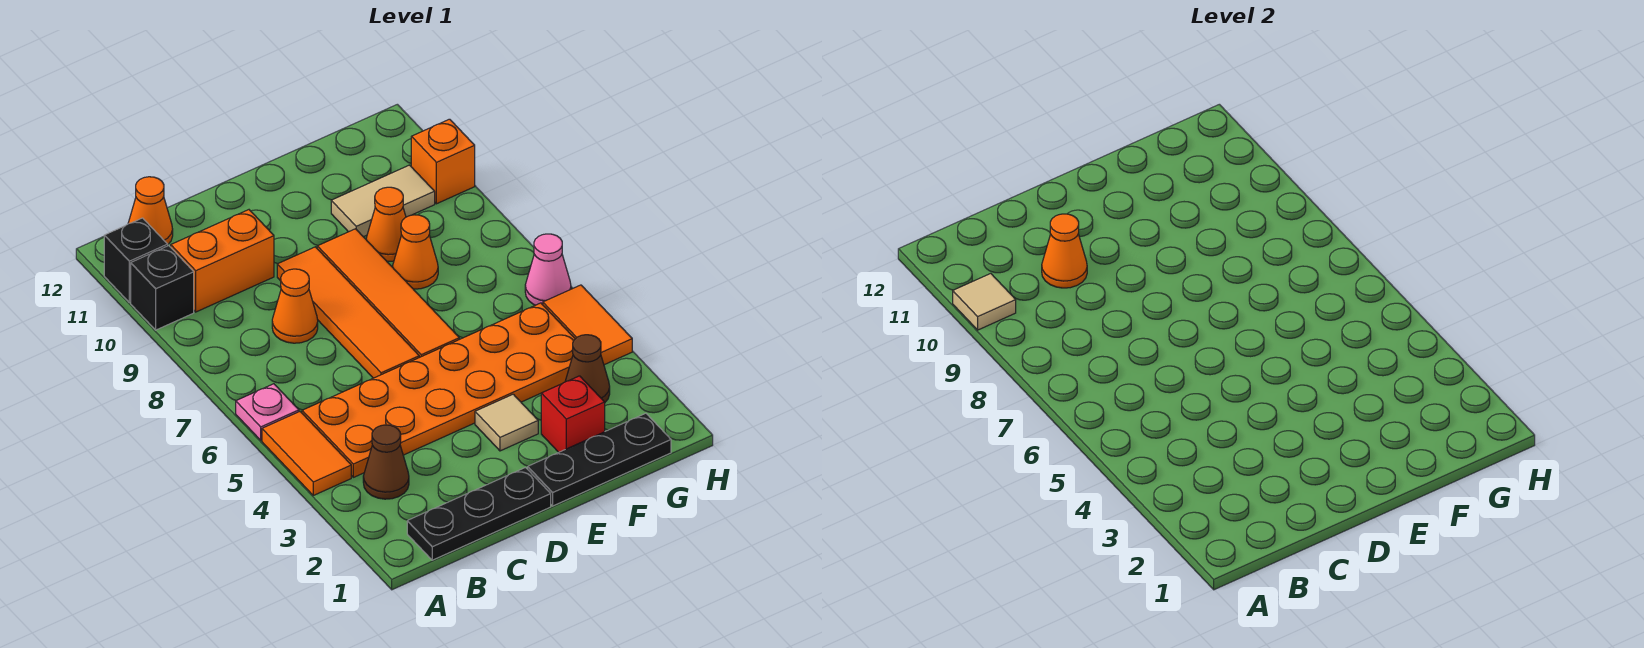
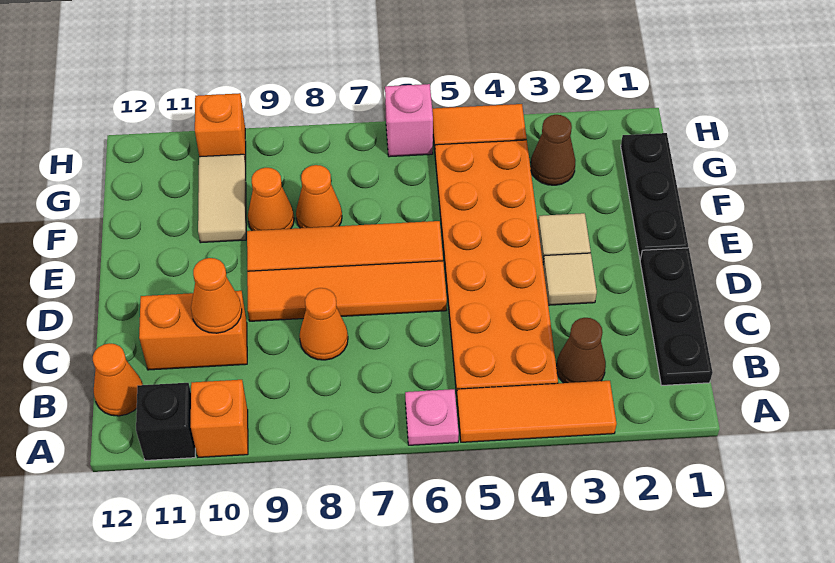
orange 1x2 tile [262,412,351,495] -> orange 1x3 tile [457,381,617,442]
black 1x1 brick [131,246,194,330] -> orange 1x1 brick [191,380,248,457]
tan 1x1 tile [953,273,1016,330] -> tan 1x1 tile moved to [543,253,597,305]
orange 1x2 brick [171,210,274,312] -> orange 1x2 brick turned to [139,291,247,370]
red 1x1 brick [541,376,605,452] -> none
pink 1x1 cone [525,234,571,305] -> pink 1x1 brick [385,84,433,157]

